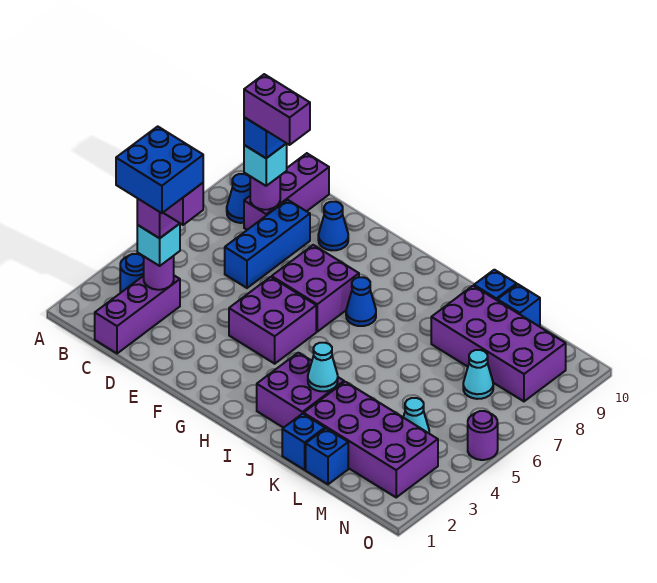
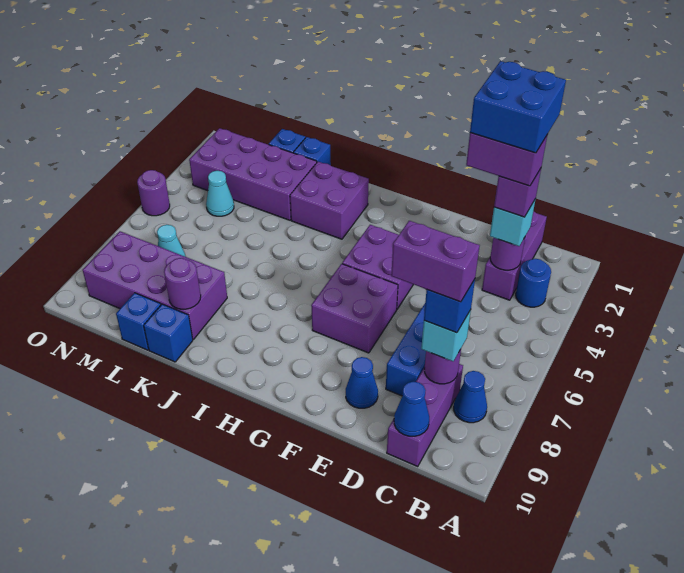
blue 1x1 cone [346,277,376,326] -> blue 1x1 cone moved to [394,382,429,436]
cyan 1x1 cone [308,343,338,391] -> none
none -> purple 1x1 round brick [164,258,201,309]

